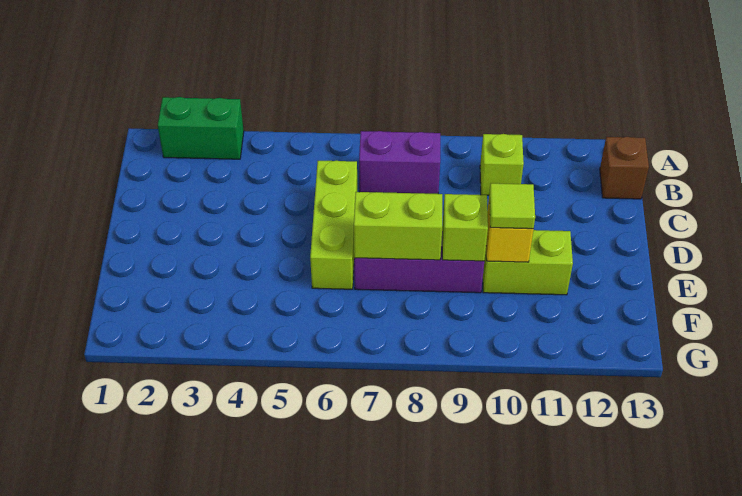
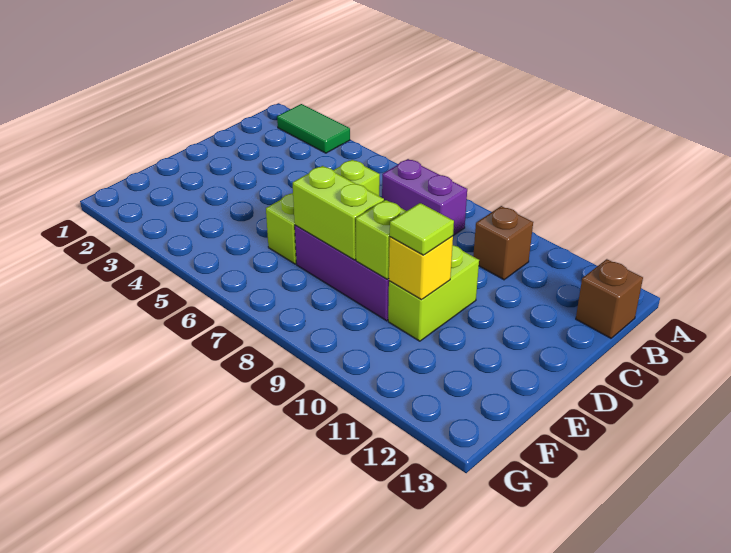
green 1x2 brick [158,97,244,159] -> green 1x2 tile [277,104,350,153]
lime 1x1 brick [480,134,524,195] -> brown 1x1 brick [473,206,533,280]
lime 1x2 brick [483,230,573,295] -> lime 1x2 brick turned to [388,245,479,341]

